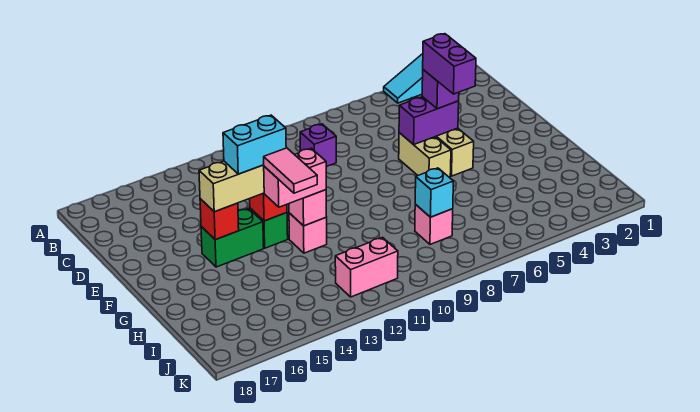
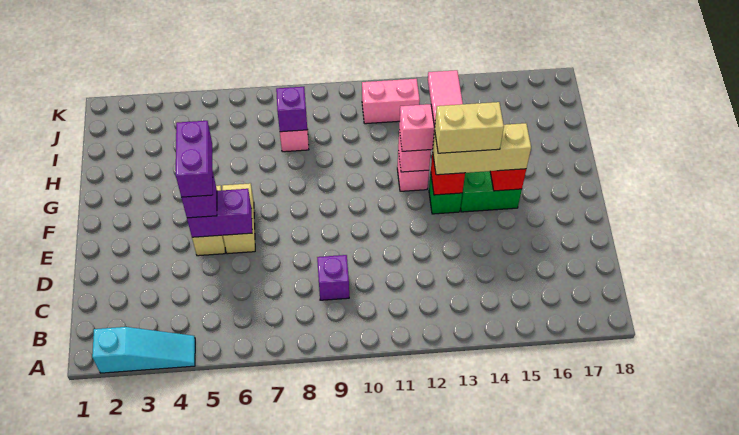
cyan 1x2 brick [223,115,286,174] -> tan 1x2 brick [435,102,504,153]
cyan 1x1 brick [415,168,453,217] -> purple 1x1 brick [276,87,307,132]

